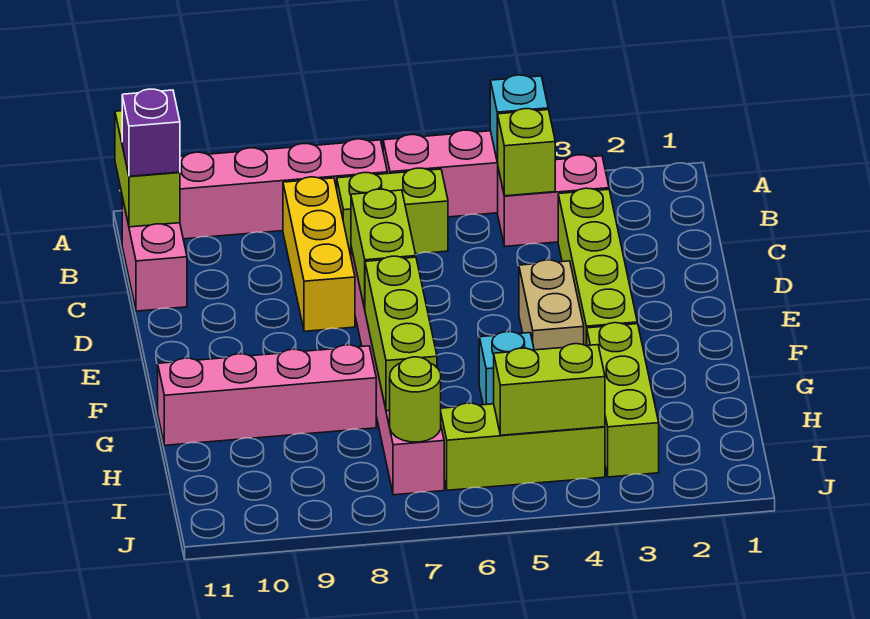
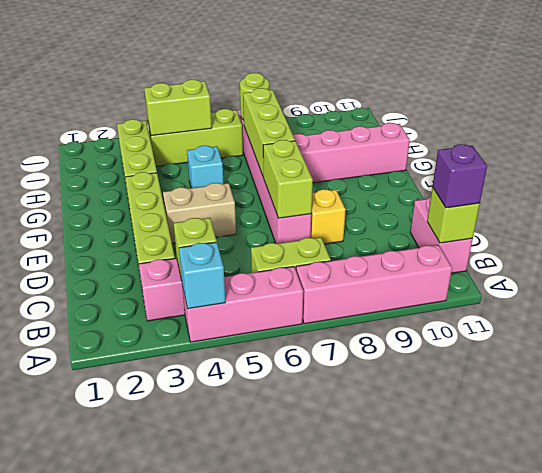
lime 1x2 brick [115,111,180,227] -> lime 1x1 brick [427,187,480,243]
yellow 1x3 brick [283,177,355,331] -> yellow 1x1 brick [311,189,346,244]
tan 1x2 brick [519,260,584,350] -> tan 1x2 brick turned to [163,183,236,243]

